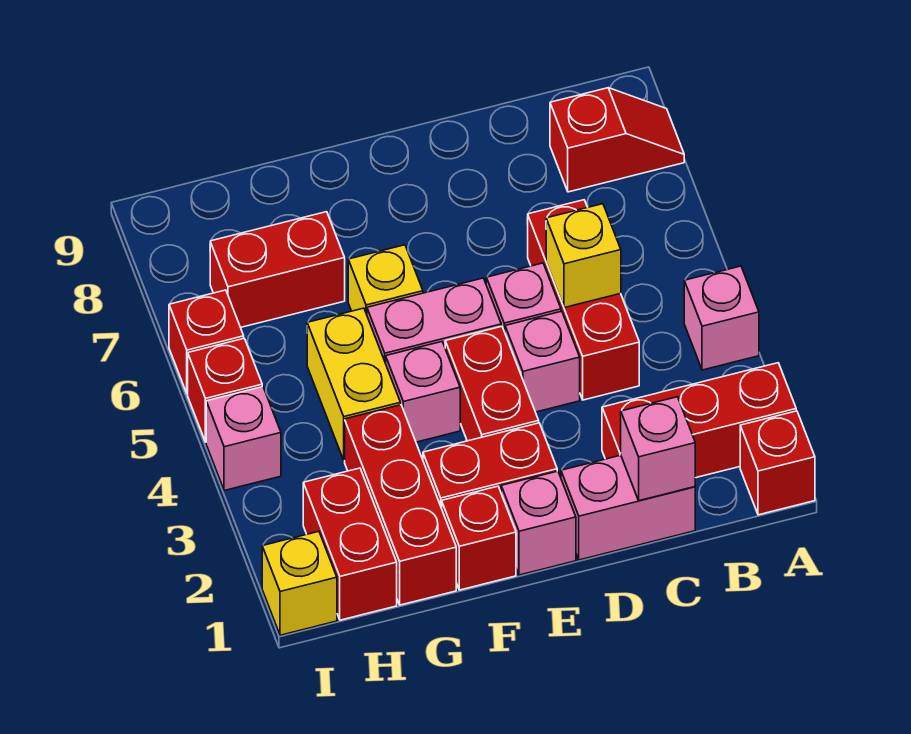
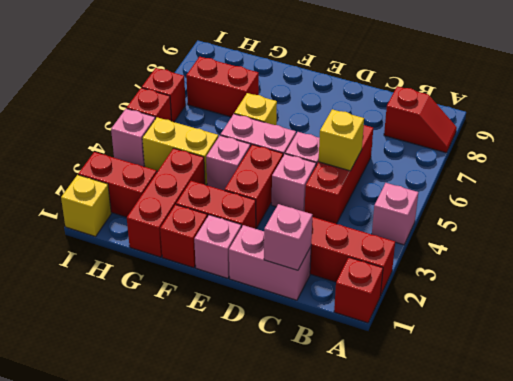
yellow 1x2 brick [307,308,400,460] -> yellow 1x2 brick turned to [142,117,218,185]
red 1x2 brick [303,468,397,620] -> red 1x2 brick turned to [78,152,157,217]

